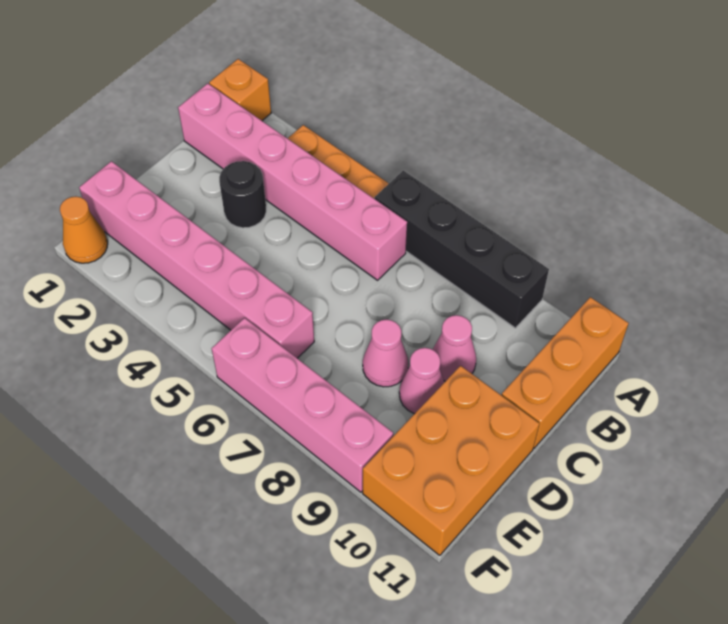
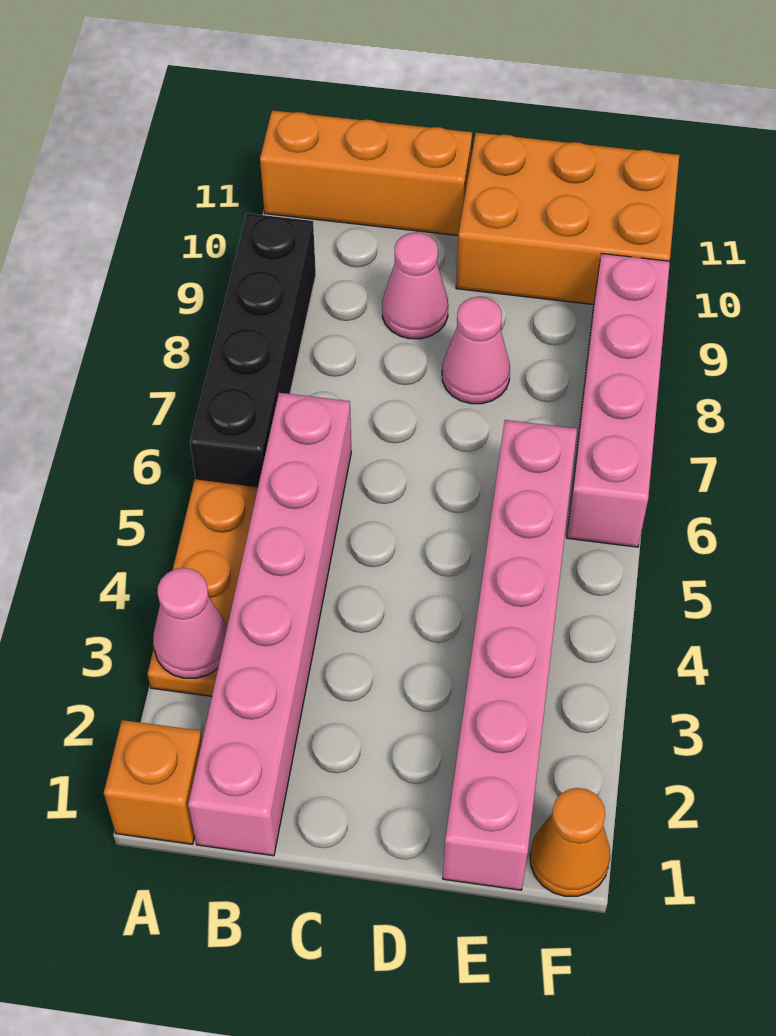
black 1x1 round brick [219,161,266,228] -> none
pink 1x1 cone [399,348,444,414] -> pink 1x1 cone moved to [153,568,227,678]

